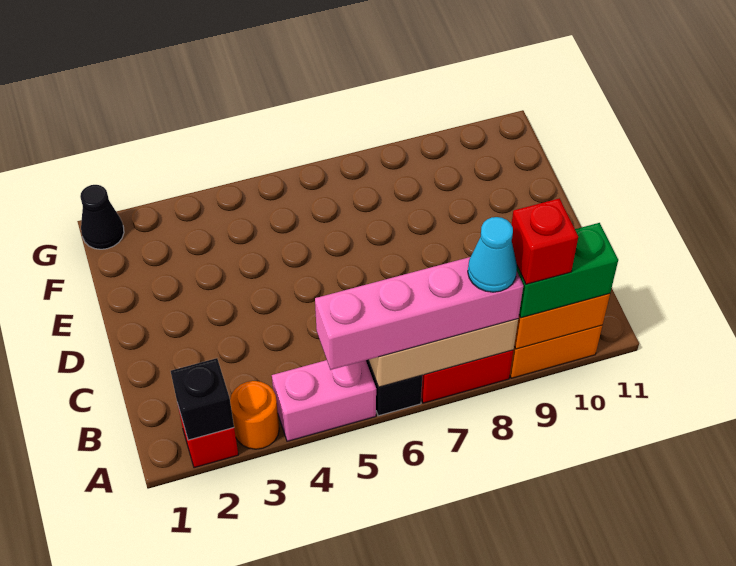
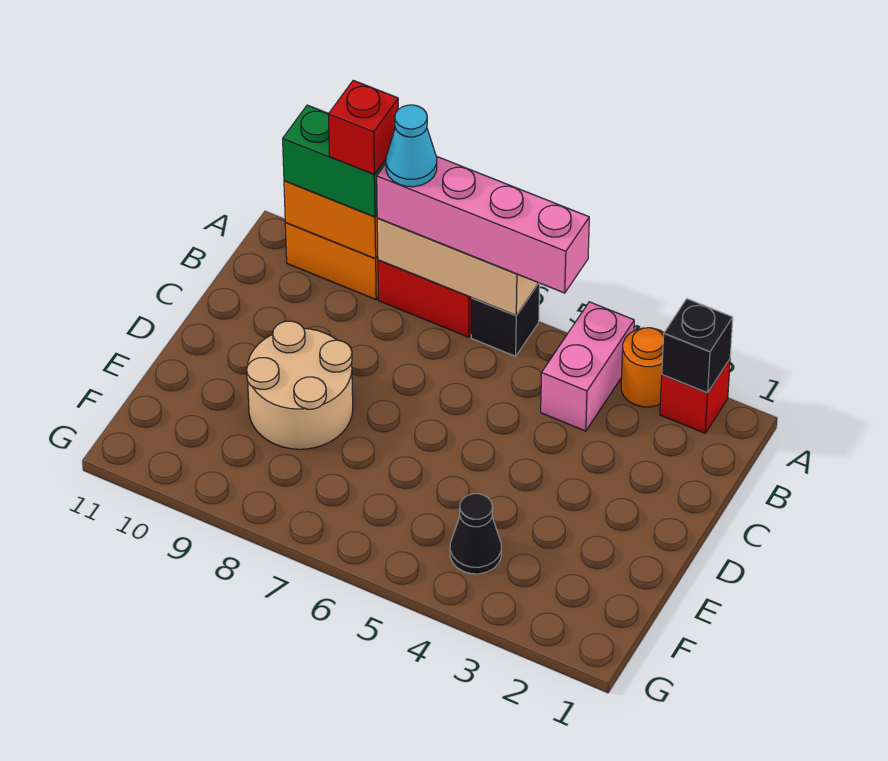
pink 1x2 brick [272,360,376,441] -> pink 1x2 brick turned to [541,302,634,431]
none -> tan 2x2 round brick [247,321,353,449]
black 1x1 cone [80,185,124,249] -> black 1x1 cone moved to [450,494,501,574]

